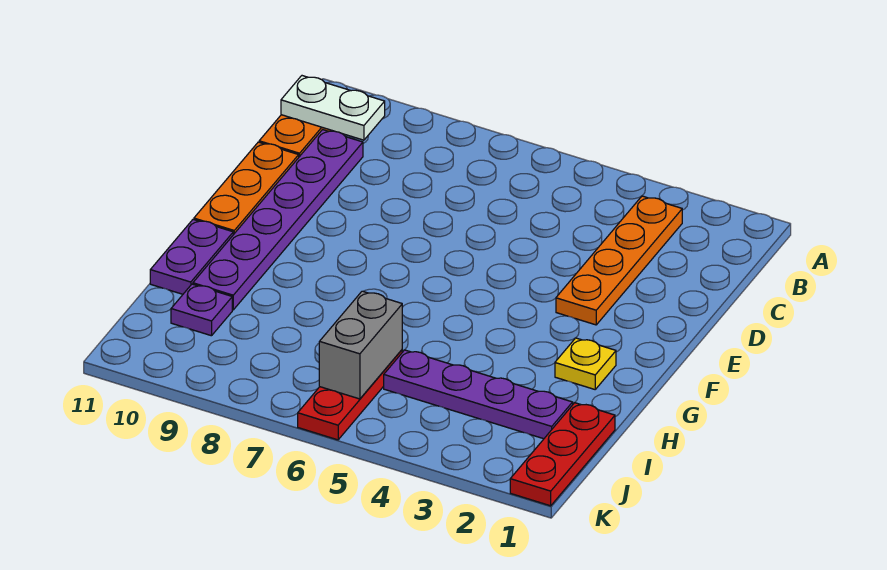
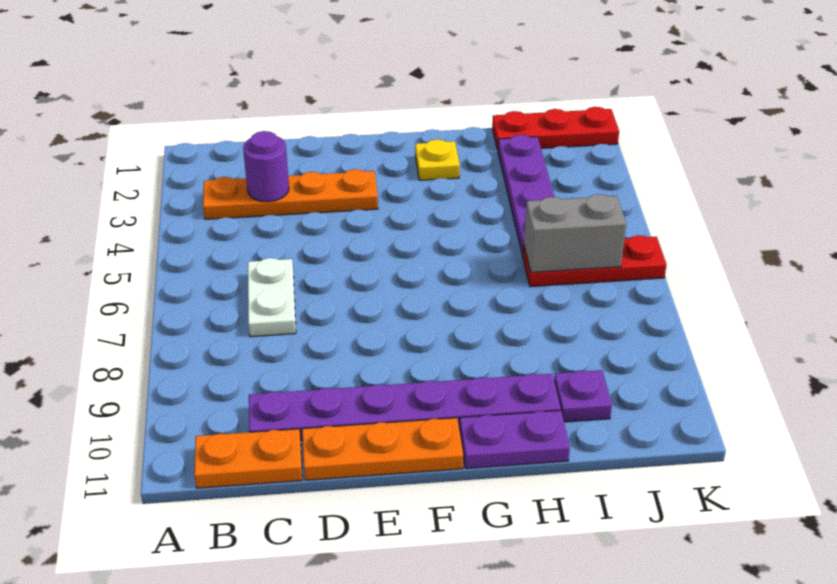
white 1x2 plate [281,76,385,140] -> white 1x2 plate moved to [248,258,296,337]
none -> purple 1x1 round brick [243,131,289,202]

